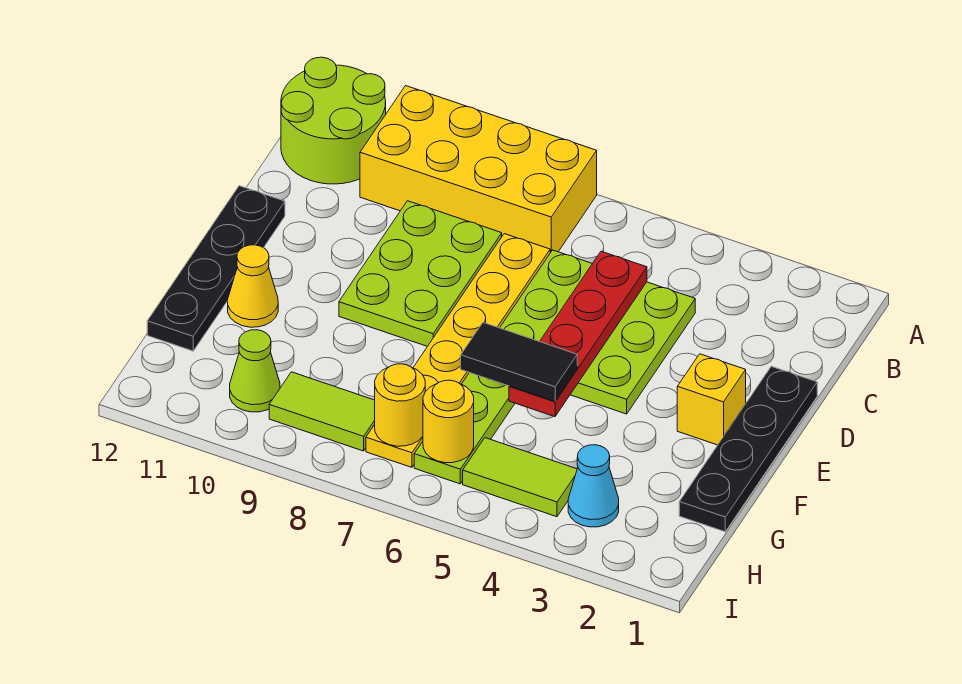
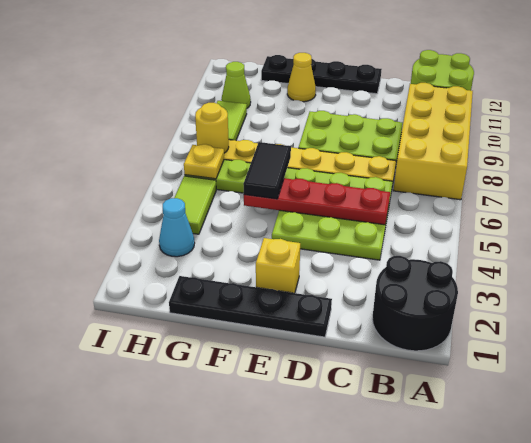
none -> black 2x2 round brick [372,256,458,351]
yellow 1x1 round brick [423,380,474,463] -> yellow 1x1 plate [184,144,224,179]

